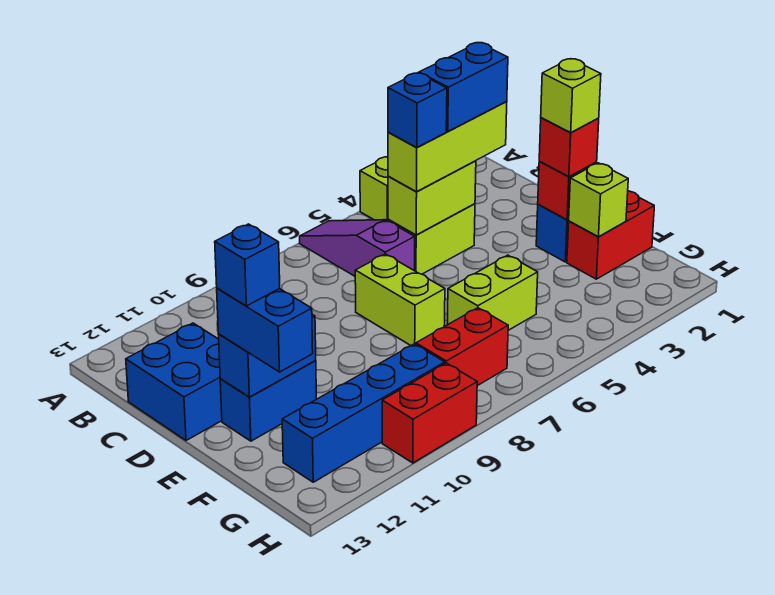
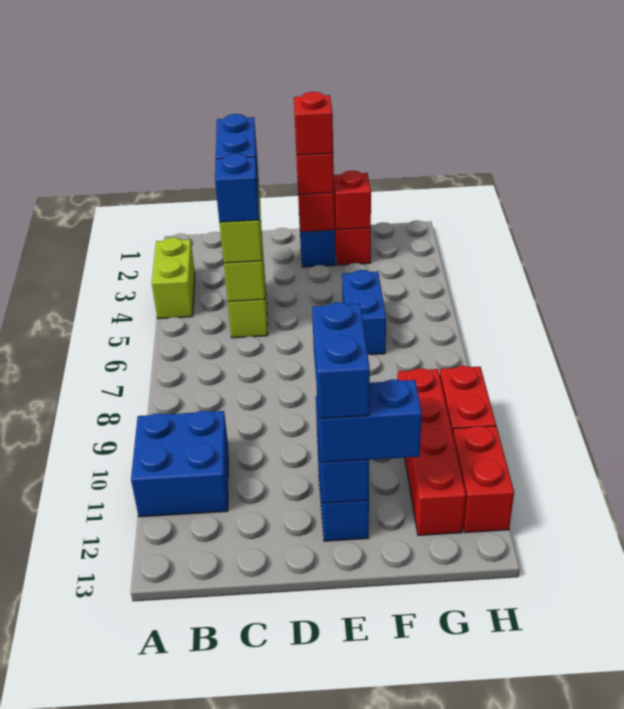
purple 1x3 slope [300,220,415,276] -> none
blue 2x2 brick [126,323,222,440] -> blue 2x2 brick moved to [131,411,228,517]
lime 1x2 brick [355,254,445,345] -> none
lime 1x1 brick [541,59,601,133] -> red 1x1 brick [294,92,333,155]
blue 1x1 brick [215,224,280,306] -> blue 1x2 brick [312,302,370,419]
lime 1x1 brick [569,163,628,237] -> red 1x1 brick [334,170,371,230]
lime 1x2 brick [447,255,538,330] -> blue 1x2 brick [342,270,386,355]
red 1x2 brick [416,308,508,386] -> red 1x2 brick moved to [453,426,514,533]
blue 1x4 brick [282,344,445,482] -> red 1x4 brick [397,368,466,535]

